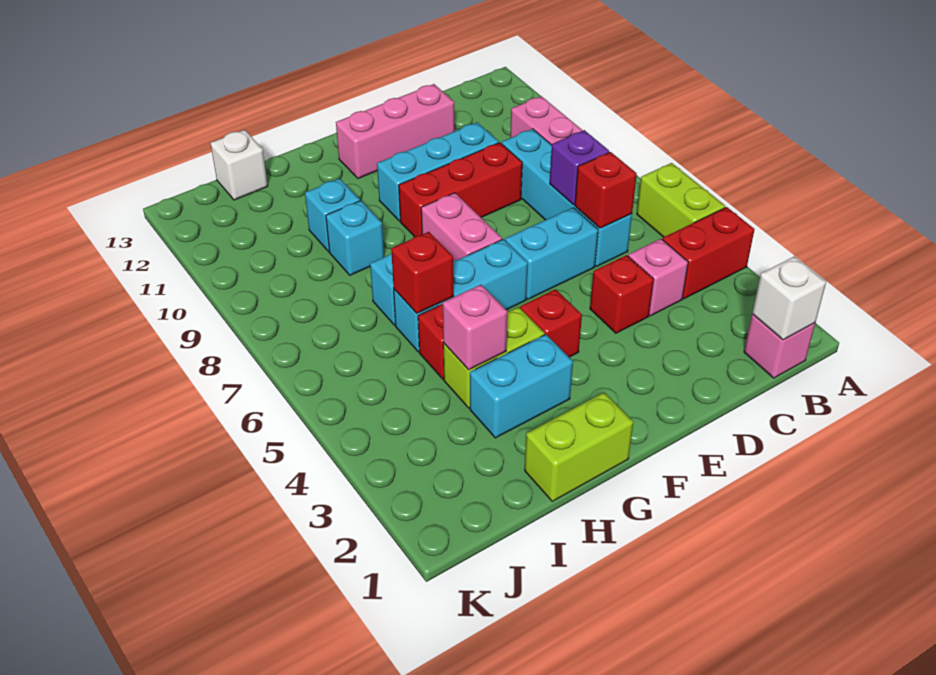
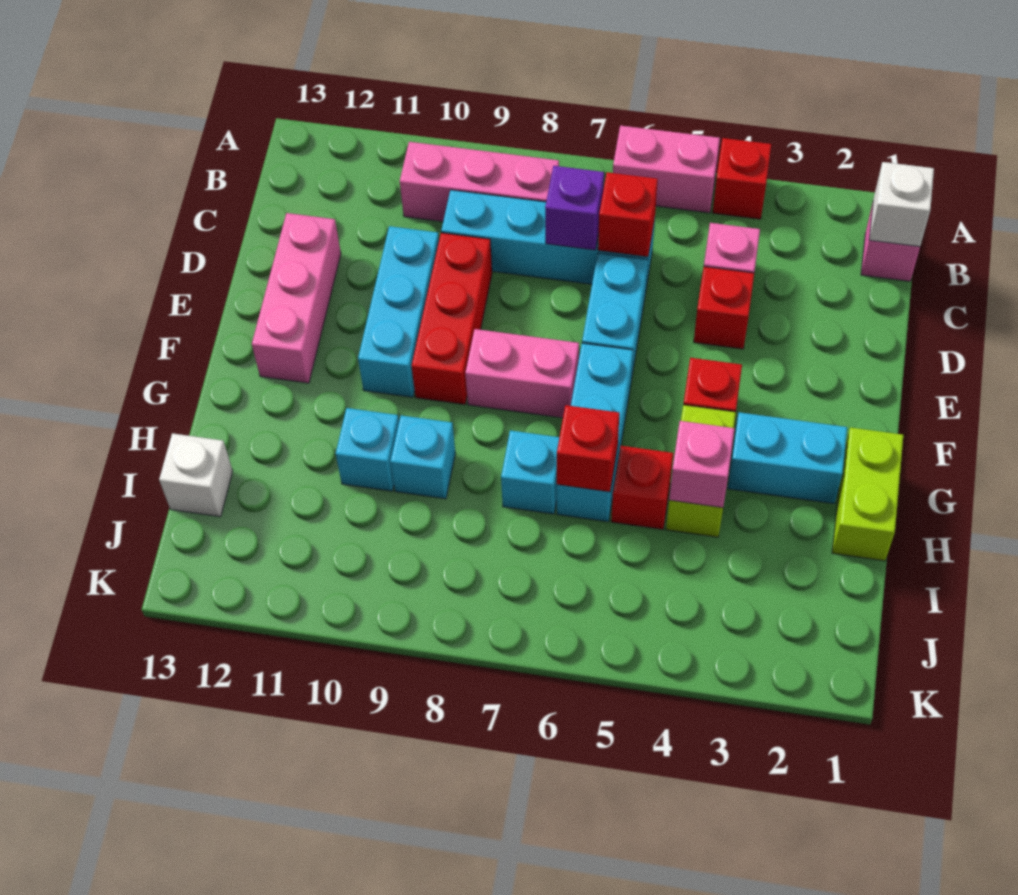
red 1x2 brick [662,207,755,299] -> red 1x1 brick [713,138,771,219]
lime 1x2 brick [637,163,725,237] -> pink 1x2 brick [613,126,720,213]
cyan 1x2 brick [470,334,573,438] -> cyan 1x2 brick turned to [728,412,847,504]

